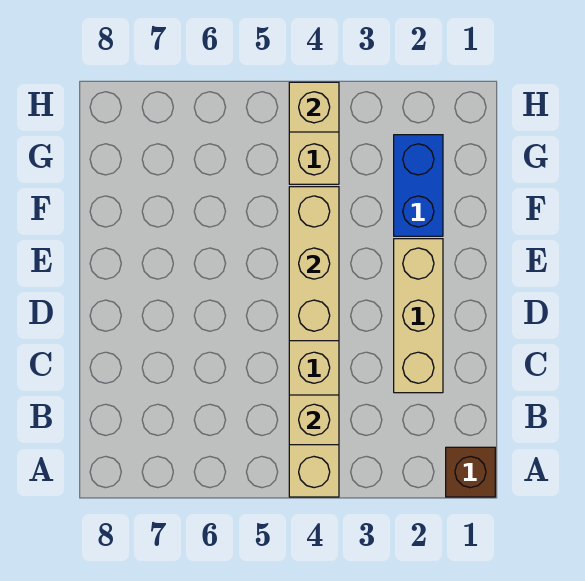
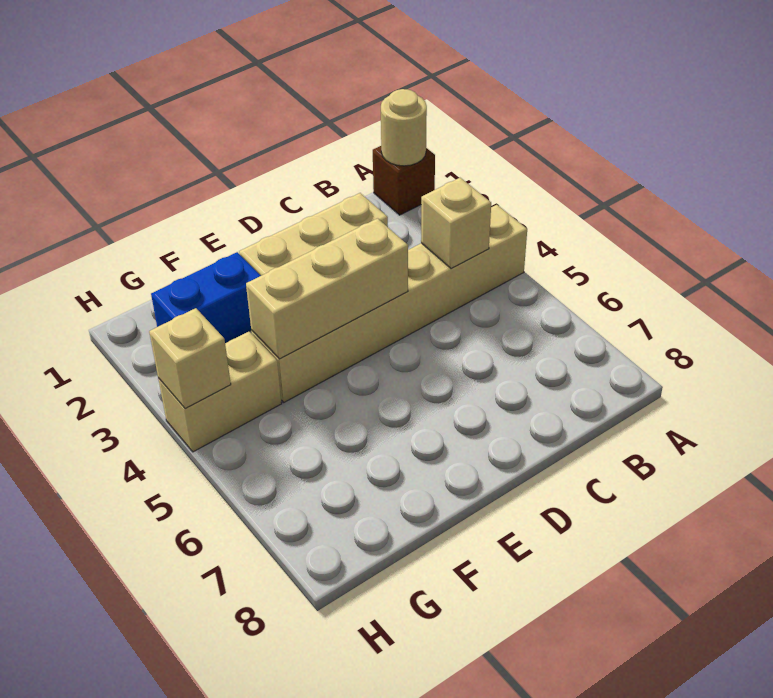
none -> tan 1x1 round brick [381,89,427,166]

